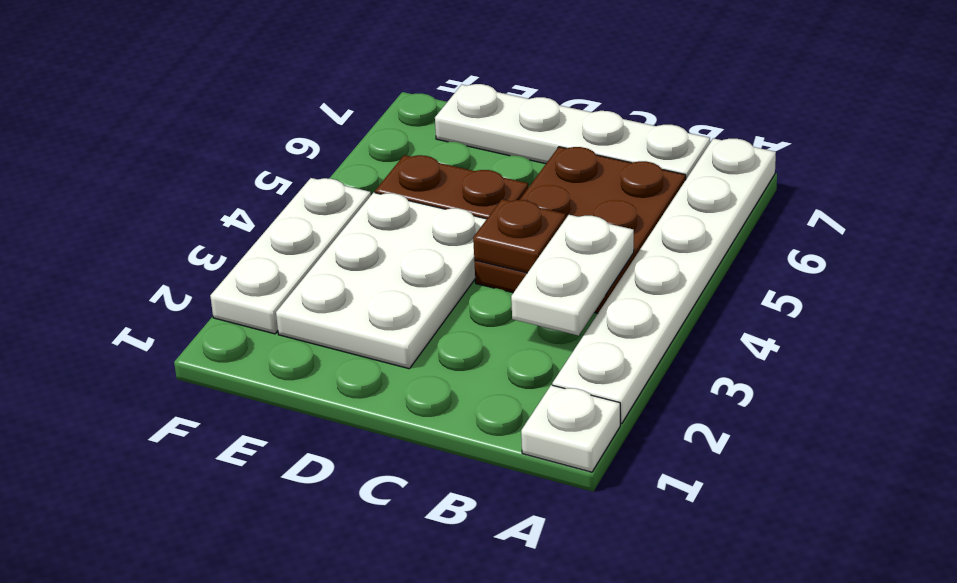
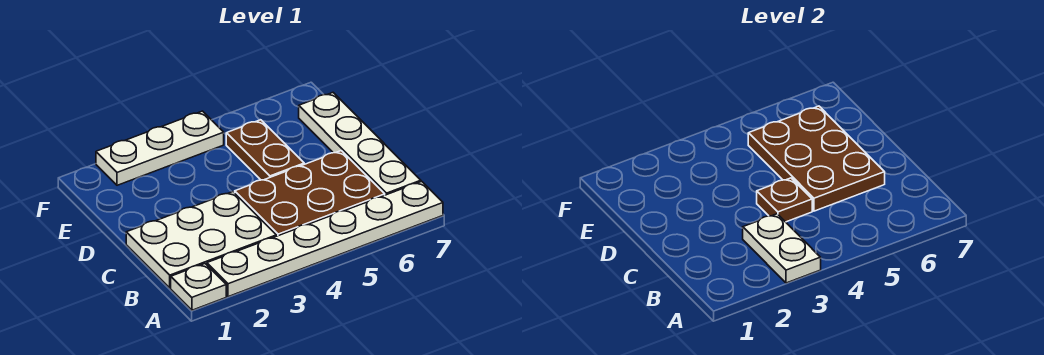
white 1x2 plate [511,215,634,336] -> white 1x2 plate turned to [743,214,821,283]
none -> brown 2x3 plate [748,106,885,211]
white 2x3 plate [276,193,487,369] -> white 2x3 plate moved to [126,192,276,288]

